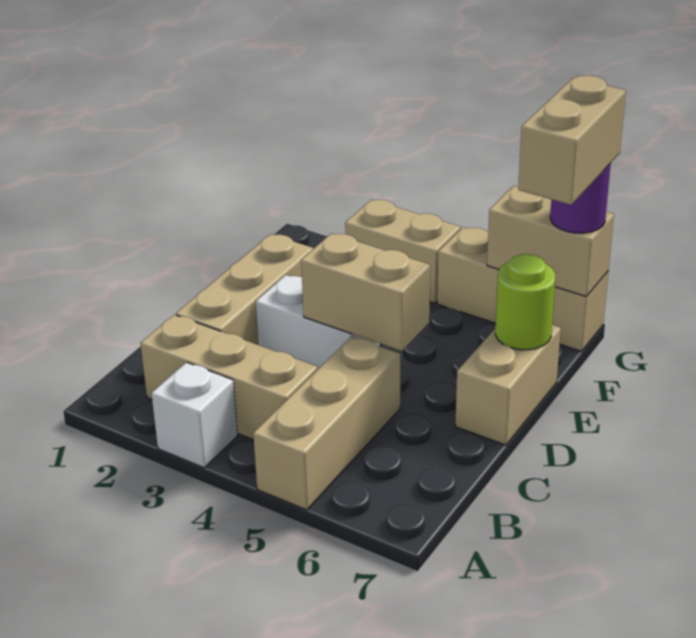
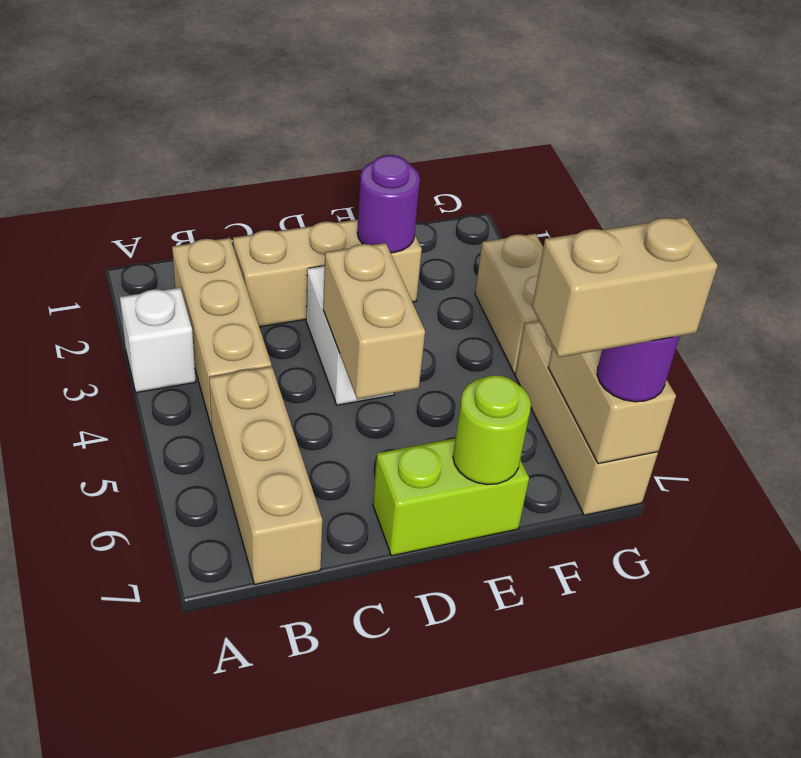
tan 1x3 brick [253,336,400,510] -> tan 1x3 brick turned to [209,366,322,585]
tan 1x2 brick [455,325,561,445] -> lime 1x2 brick [373,438,529,556]
none -> purple 1x1 round brick [357,155,420,253]

